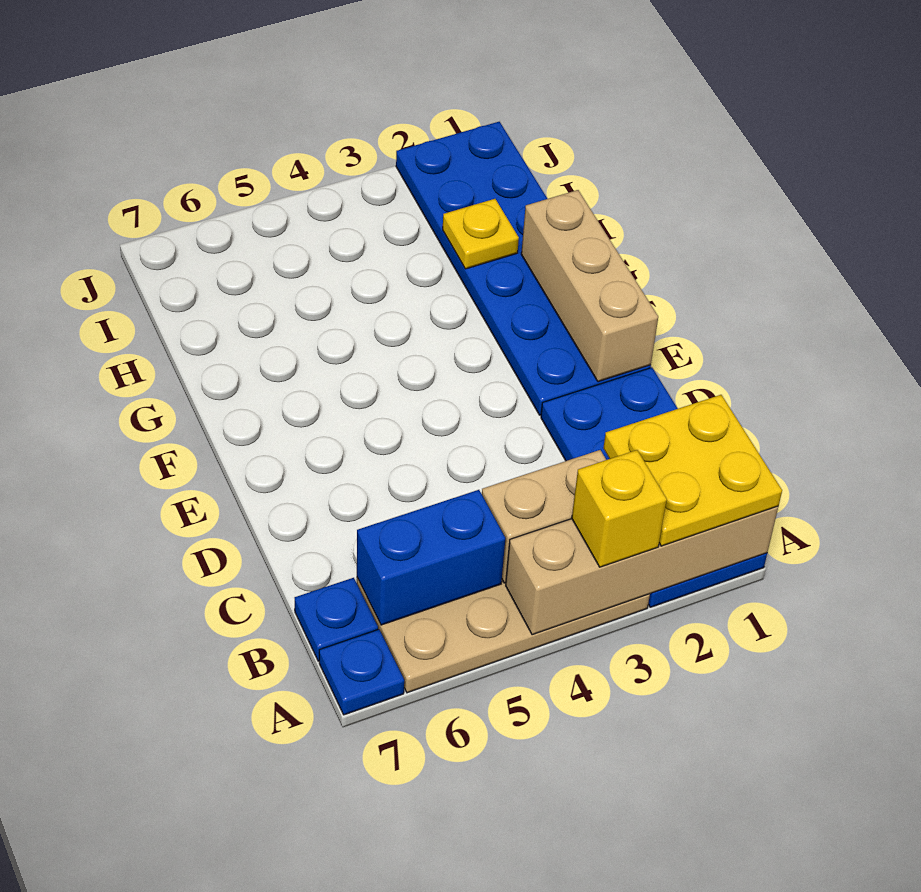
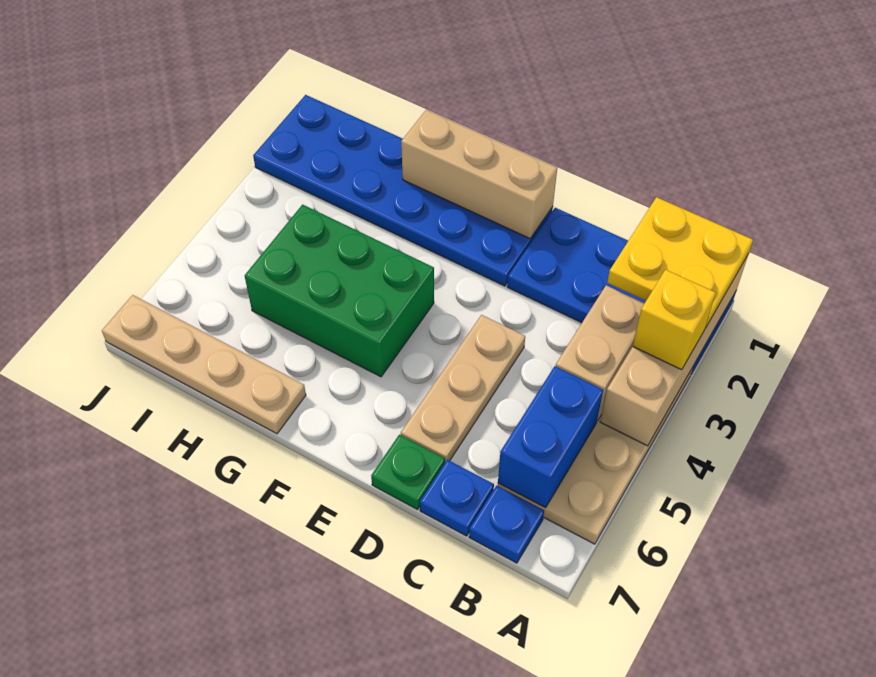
blue 1x1 plate [319,629,404,715] -> blue 1x1 plate moved to [420,460,494,536]
none -> tan 1x3 plate [401,315,525,462]
none -> green 1x1 plate [371,435,445,510]
none -> green 2x3 brick [245,205,434,377]
none -> tan 1x4 plate [102,295,306,434]
yellow 1x1 plate [443,199,519,269] -> none

